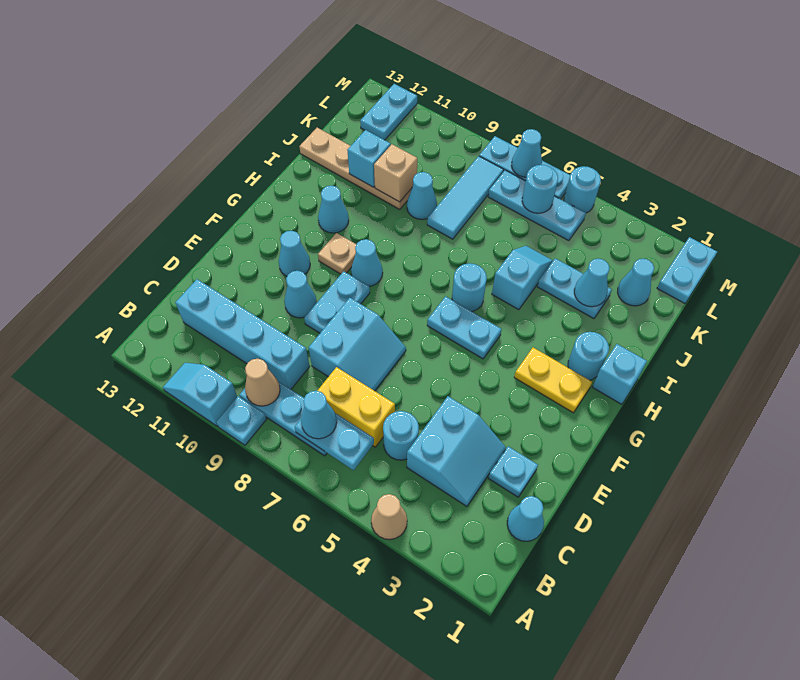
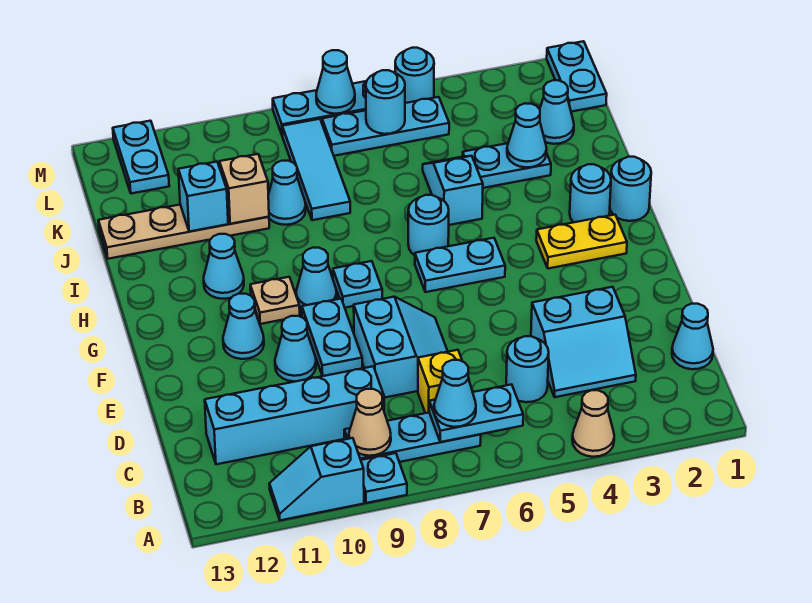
cyan 2x2 slope [407,396,506,506] -> cyan 2x2 slope turned to [531,287,636,397]
yellow 1x2 brick [317,367,395,447] -> yellow 1x1 brick [418,350,469,413]
cyan 1x1 plate [489,446,538,497] -> cyan 1x1 plate moved to [333,261,382,308]
cyan 1x1 brick [593,344,647,404] -> cyan 1x1 round brick [610,157,651,221]

